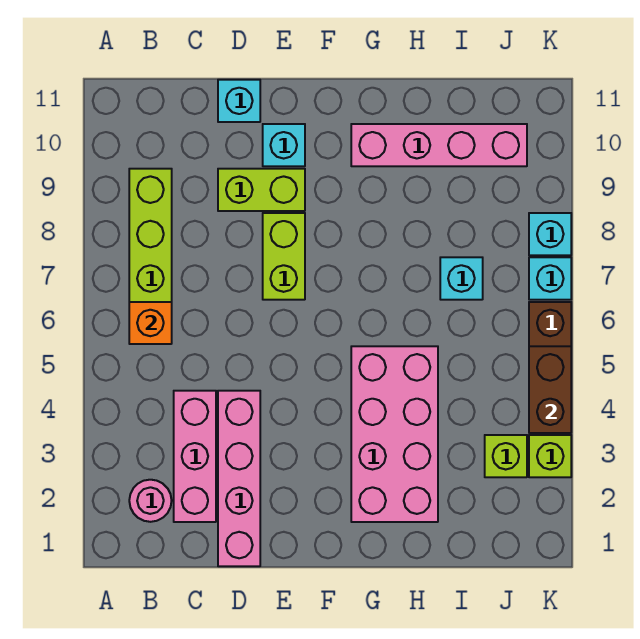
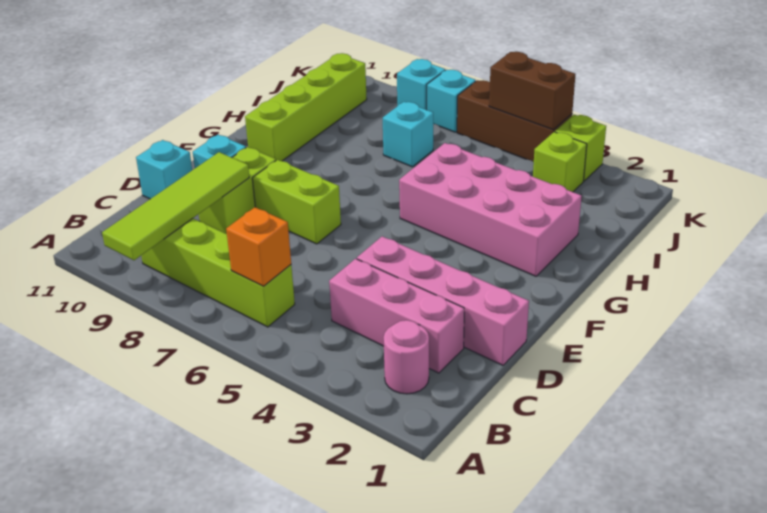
none -> lime 1x4 tile [102,152,249,260]
pink 1x4 brick [351,124,527,166] -> lime 1x4 brick [245,53,367,161]

